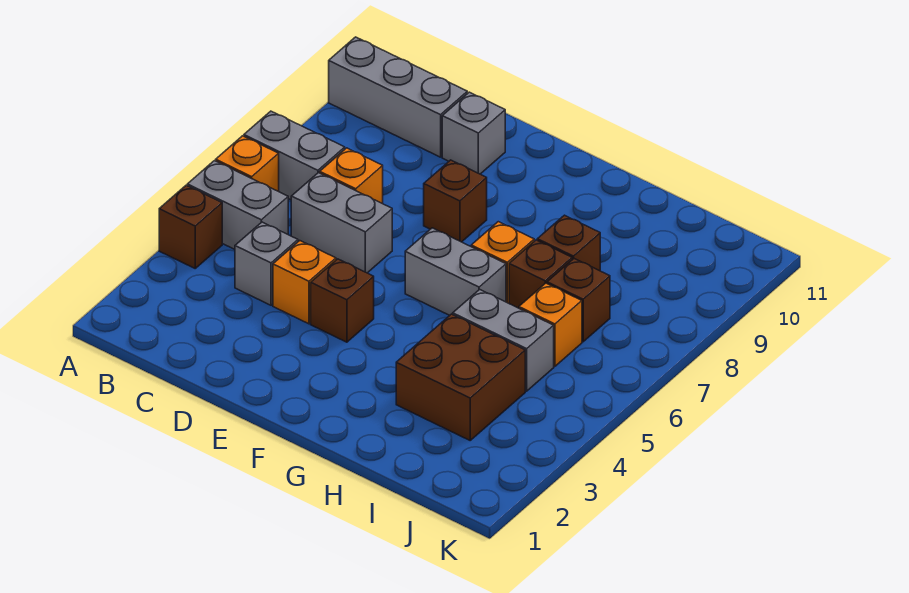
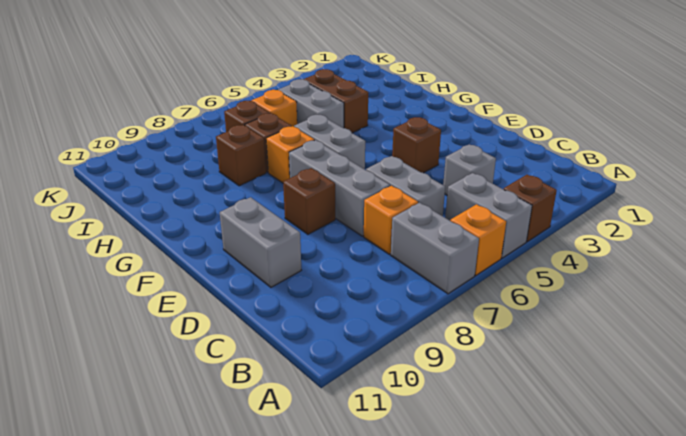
grey 1x3 brick [329,37,467,157] -> grey 1x3 brick moved to [289,140,390,236]
orange 1x1 brick [273,241,336,324] -> none
grey 1x1 brick [442,92,505,174] -> grey 1x2 brick [220,197,301,287]
brown 2x2 brick [396,314,525,440] -> brown 1x2 brick [303,69,368,133]

